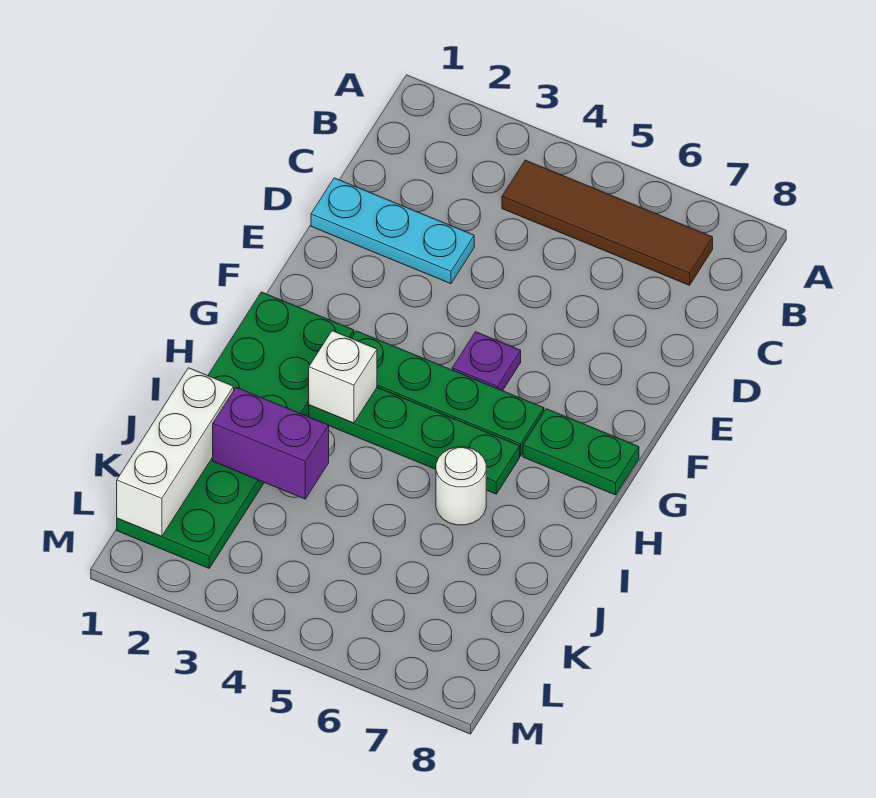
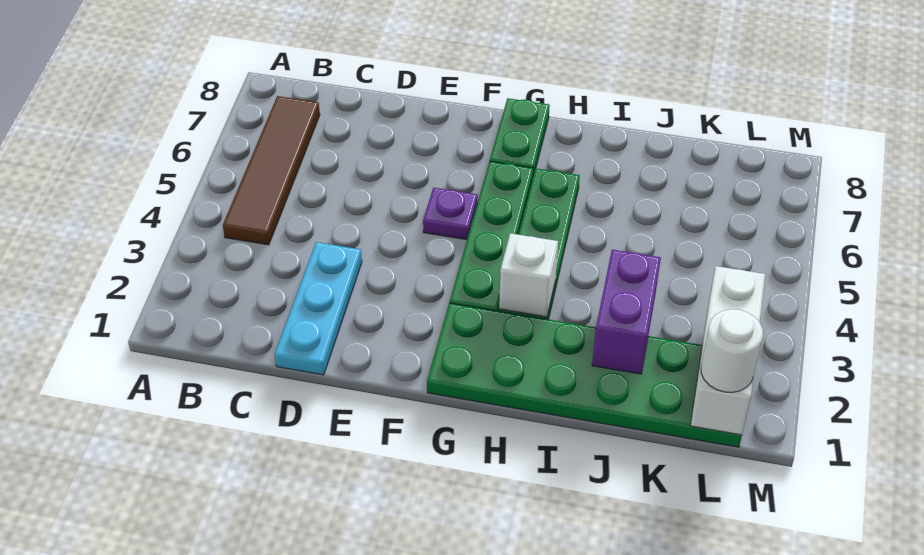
white 1x1 round brick [436,447,486,525] -> white 1x1 round brick moved to [701,309,763,392]
white 1x3 brick [117,368,234,536] -> white 1x3 brick turned to [691,266,765,435]

